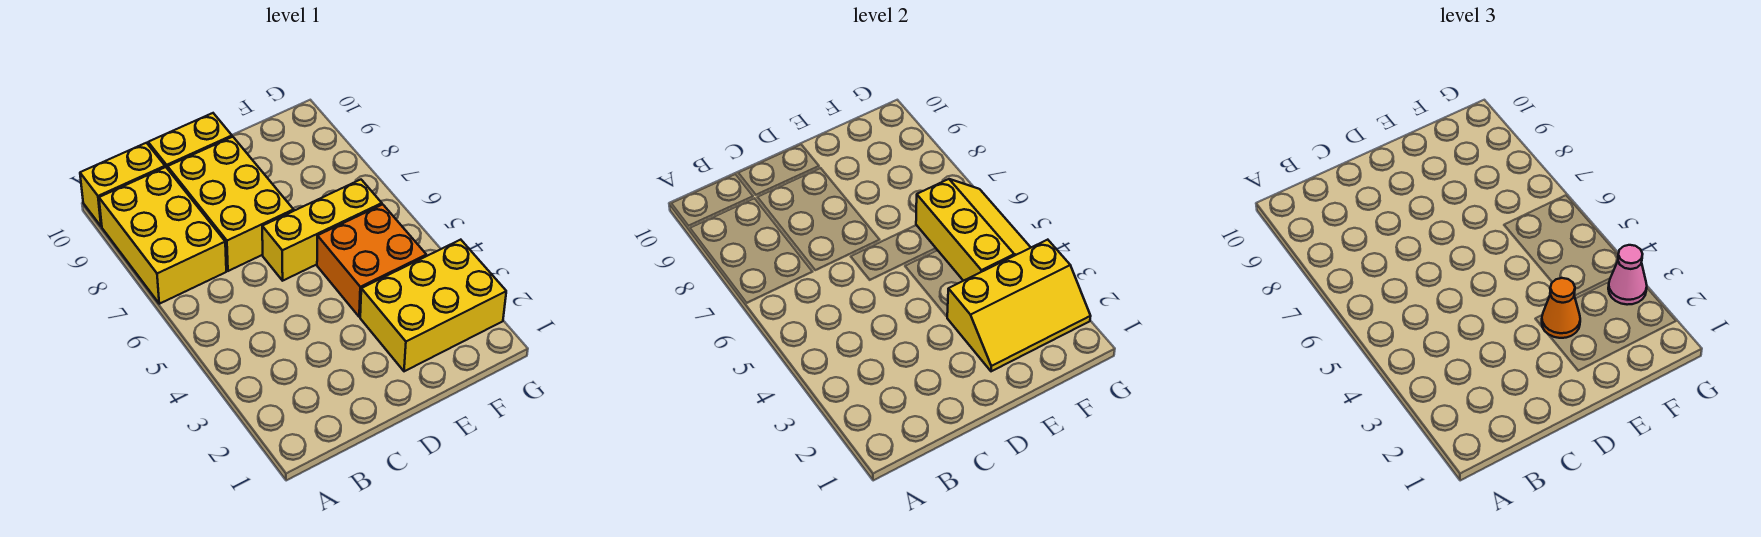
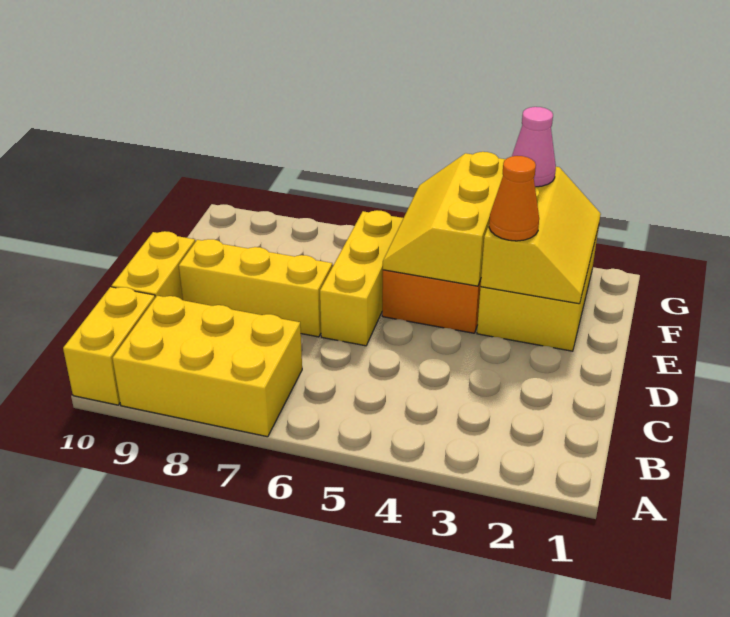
yellow 2x3 brick [168,137,294,271] -> yellow 1x3 brick [179,239,332,337]
yellow 2x3 slope [916,179,1031,281] -> yellow 2x3 slope turned to [383,152,505,286]

